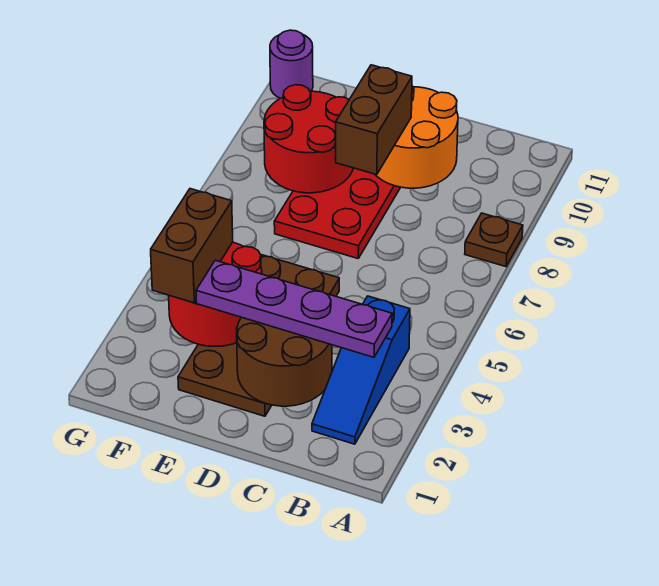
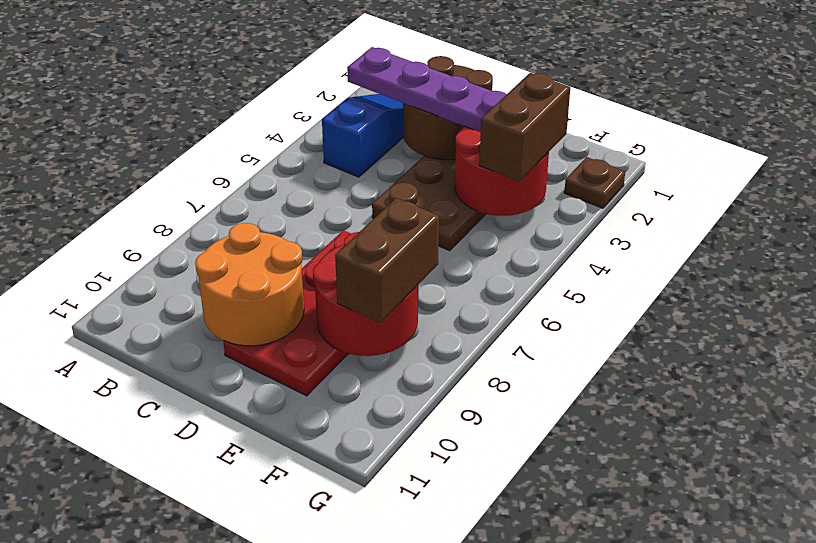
brown 1x1 plate [465,213,523,267] -> brown 1x1 plate moved to [564,157,625,208]
brown 1x2 brick [336,65,412,175] -> brown 1x2 brick moved to [335,198,439,323]
purple 1x1 round brick [270,30,313,98] -> none

